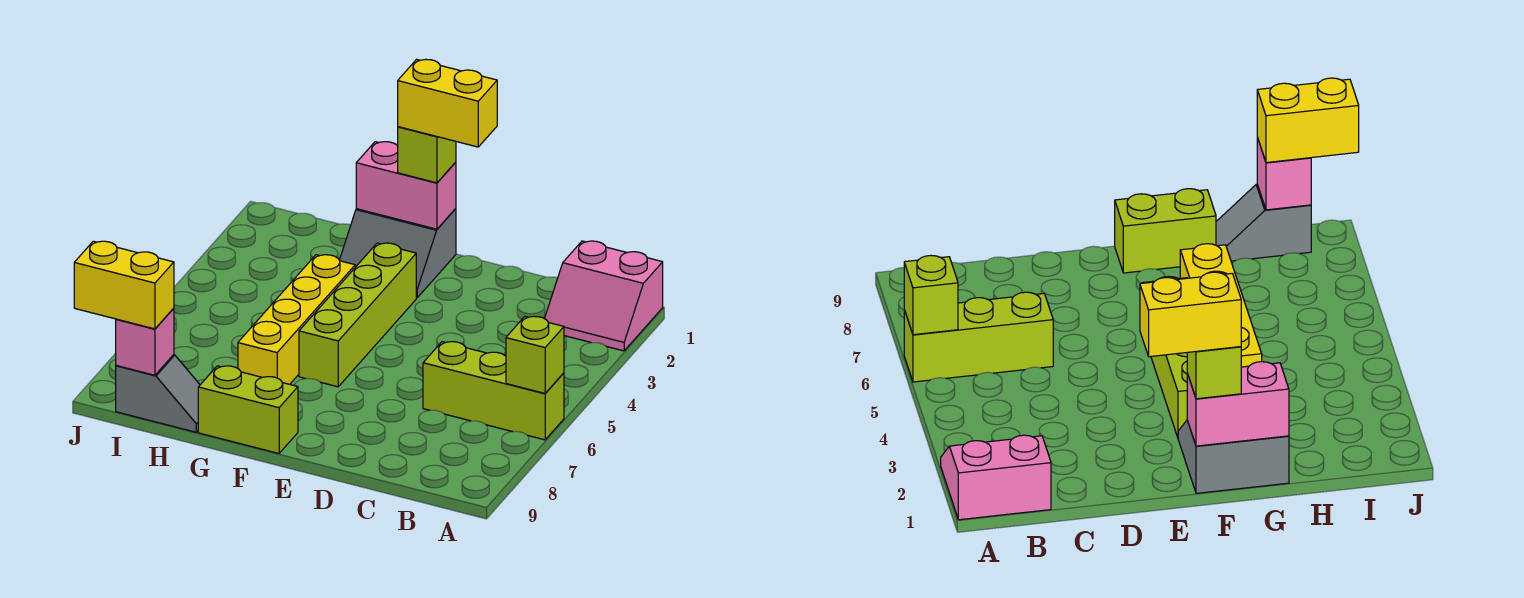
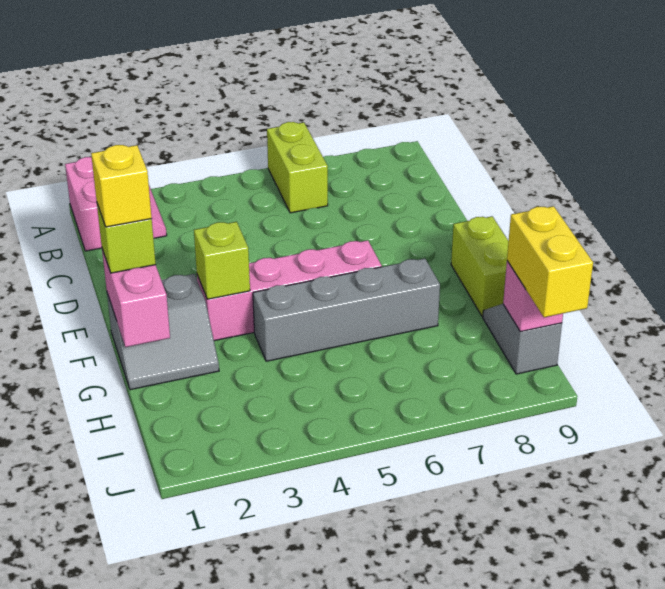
lime 1x3 brick [423,342,564,440] -> lime 1x2 brick [267,122,328,213]
lime 1x1 brick [506,316,564,393] -> lime 1x1 brick moved to [194,222,250,299]
yellow 1x2 brick [398,59,497,147] -> yellow 1x1 brick [91,145,152,227]
grey 2x2 slope [340,209,456,298] -> grey 2x2 slope turned to [107,274,219,390]
lime 1x4 brick [299,243,416,387] -> pink 1x4 brick [197,240,382,341]
yellow 1x4 brick [238,255,355,384] -> grey 1x4 brick [253,258,440,361]

